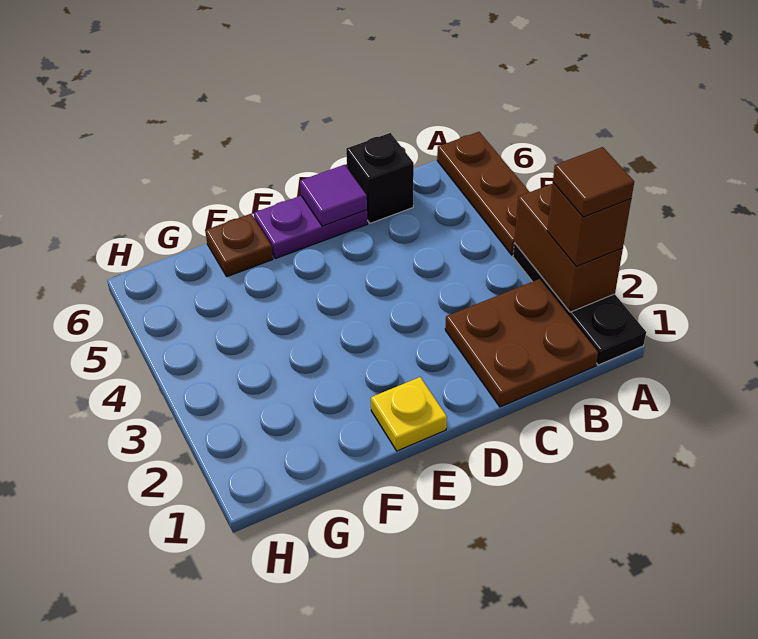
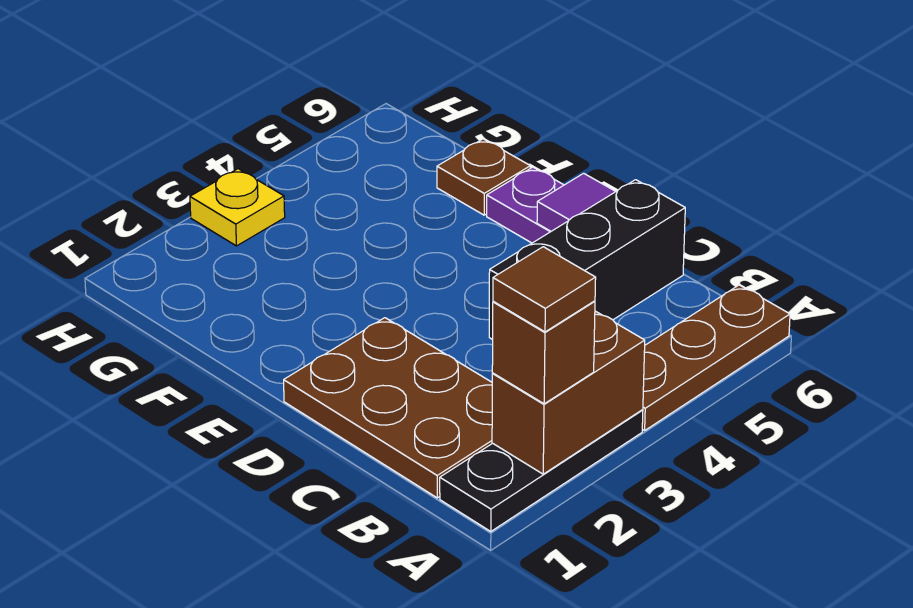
brown 2x2 plate [445,279,598,407] -> brown 2x3 plate [284,318,492,498]
black 1x1 brick [346,133,414,223] -> black 1x3 brick [489,180,685,340]
yellow 1x1 plate [371,377,447,451] -> yellow 1x1 plate moved to [190,169,285,246]

